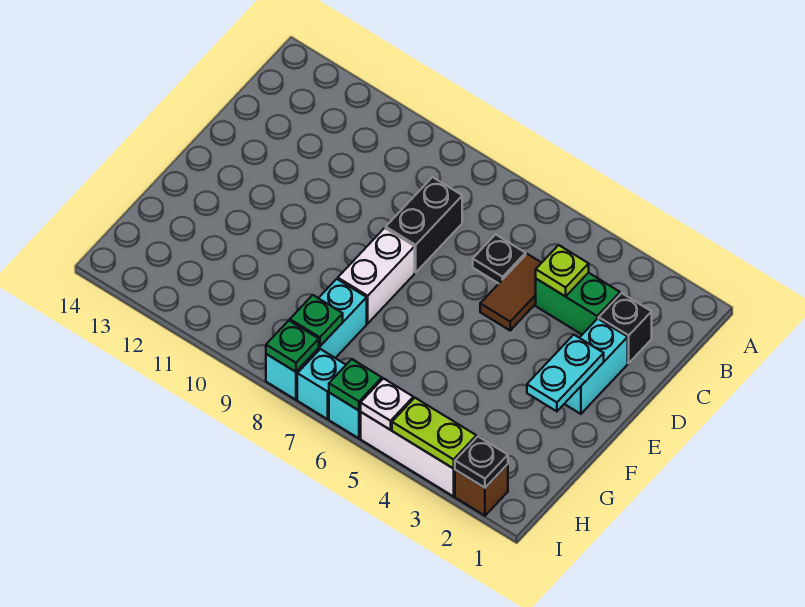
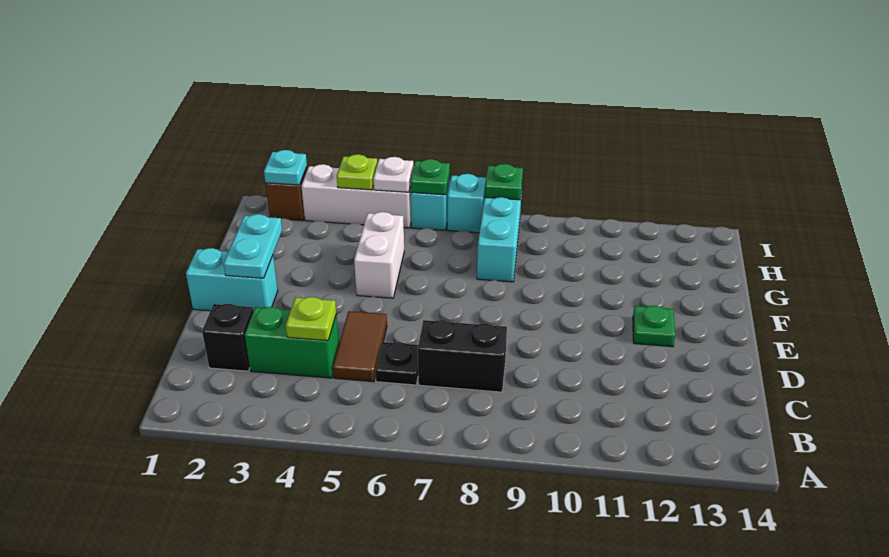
black 1x2 brick [386,177,462,272] -> black 1x2 brick turned to [418,320,507,392]
cyan 1x2 brick [565,319,628,414] -> cyan 1x2 brick turned to [186,248,278,311]
white 1x2 brick [338,228,415,323] -> white 1x2 brick moved to [354,212,404,298]
green 1x1 plate [290,295,343,346] -> green 1x1 plate moved to [633,306,675,347]
black 1x1 plate [455,437,508,488] -> cyan 1x1 plate [264,150,307,185]
lime 1x2 plate [392,398,476,469] -> lime 1x1 plate [337,154,378,190]

